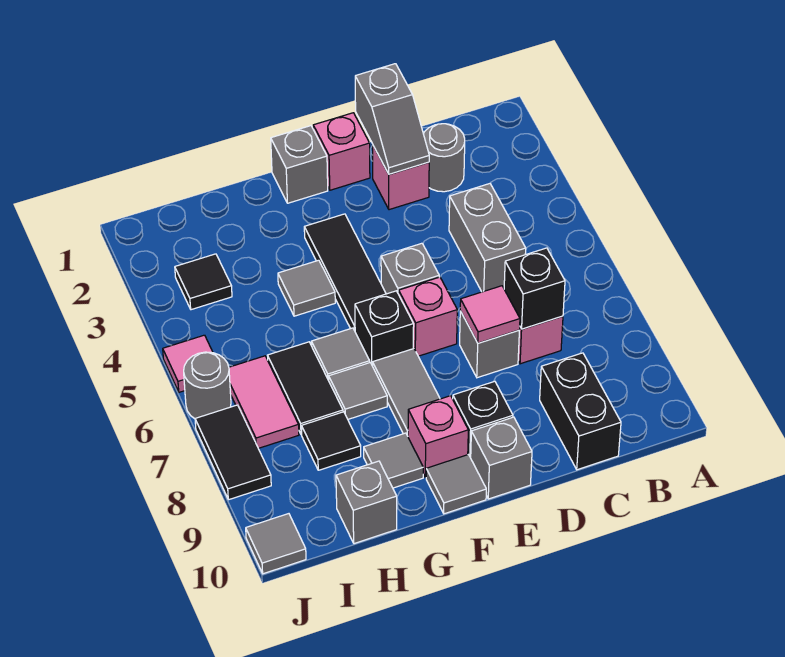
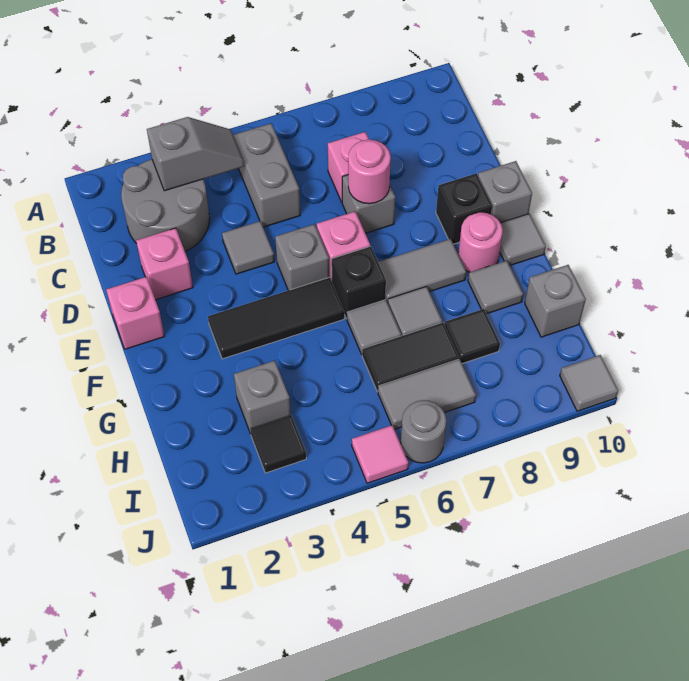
grey 1x1 round brick [423,124,465,192] -> grey 2x2 round brick [121,159,210,251]
grey 1x2 brick [449,184,526,292] -> grey 1x2 brick turned to [233,123,300,227]
black 1x1 brick [504,248,565,329] -> none
black 1x2 brick [540,353,621,470] -> none
grey 1x2 slope [355,64,429,174] -> grey 1x2 slope moved to [147,117,244,191]
pink 1x1 tile [460,286,520,343] -> pink 1x1 round brick [348,140,391,204]
grey 1x1 brick [271,126,328,203] -> grey 1x1 brick moved to [234,361,291,434]
pink 1x1 brick [408,396,468,477] -> pink 1x1 round brick [458,212,503,272]
grey 1x1 tile [278,260,335,316] -> grey 1x1 tile moved to [222,221,274,274]
pink 1x2 tile [229,356,299,448] -> grey 1x2 tile [378,359,476,429]
black 1x2 tile [195,405,271,500] -> none

